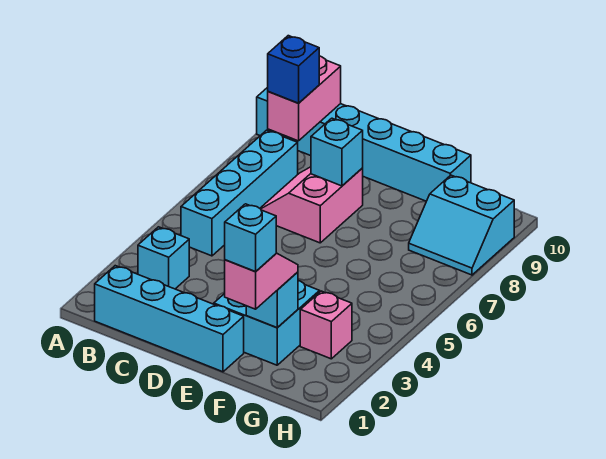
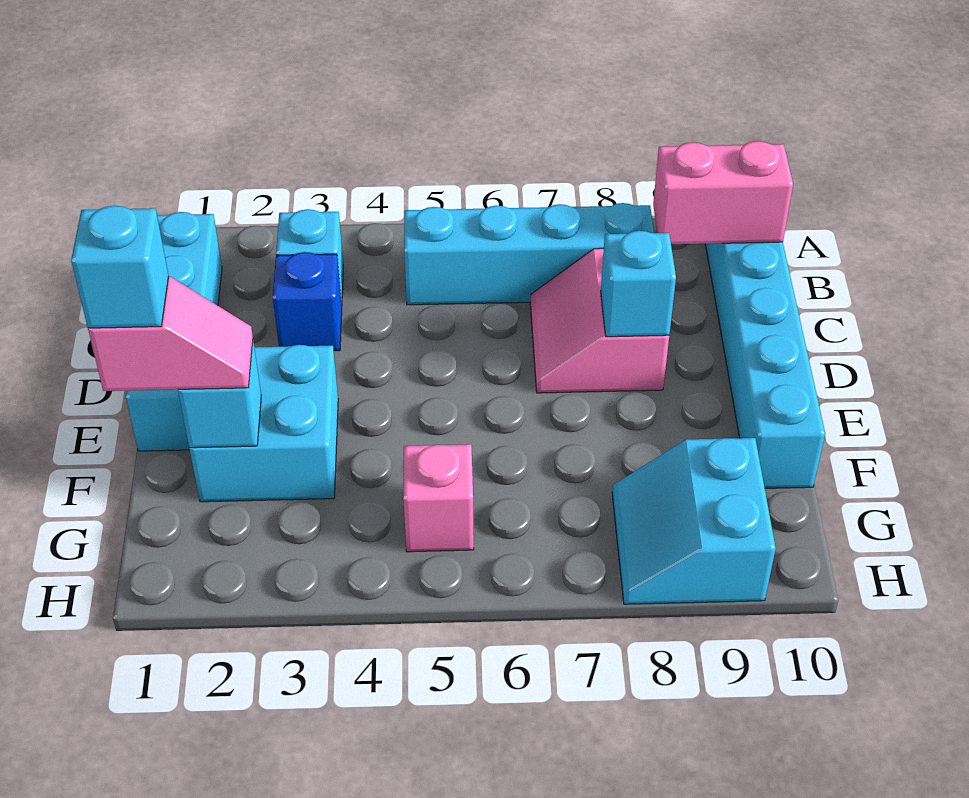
blue 1x1 brick [268,36,319,103] -> blue 1x1 brick moved to [273,252,342,351]
pink 2x2 slope [260,167,363,243] -> pink 2x2 slope turned to [530,248,669,393]
pink 1x1 brick [300,291,352,359] -> pink 1x1 brick moved to [403,444,474,552]

